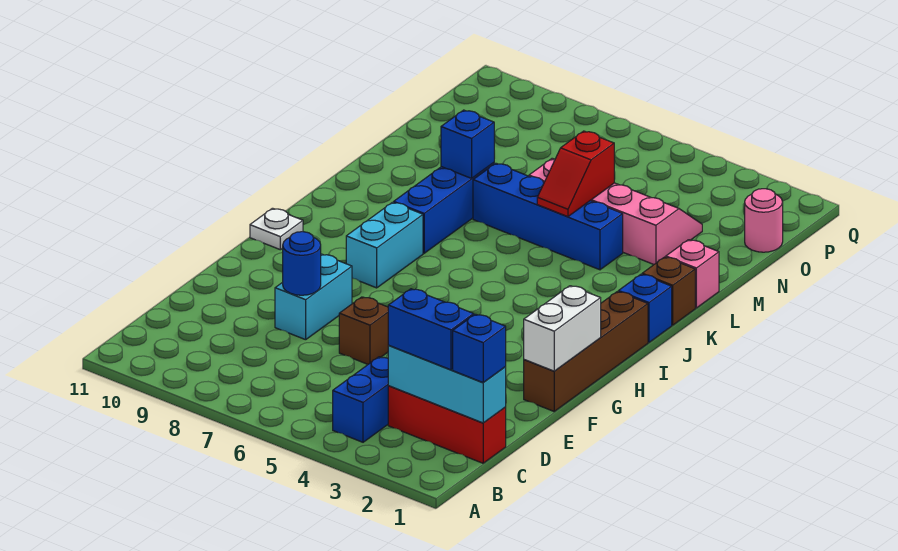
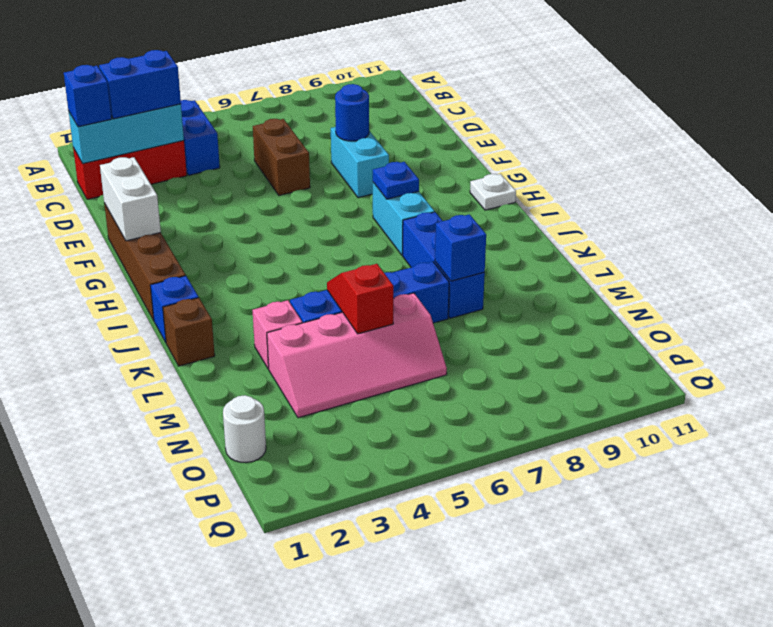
brown 1x1 brick [339,297,389,364] -> brown 1x2 brick [253,119,310,195]
none -> blue 1x1 plate [373,162,419,199]
pink 1x1 brick [666,240,719,308] -> pink 1x1 brick moved to [253,300,302,369]
pink 1x1 round brick [745,189,783,252] -> white 1x1 round brick [223,395,266,463]

